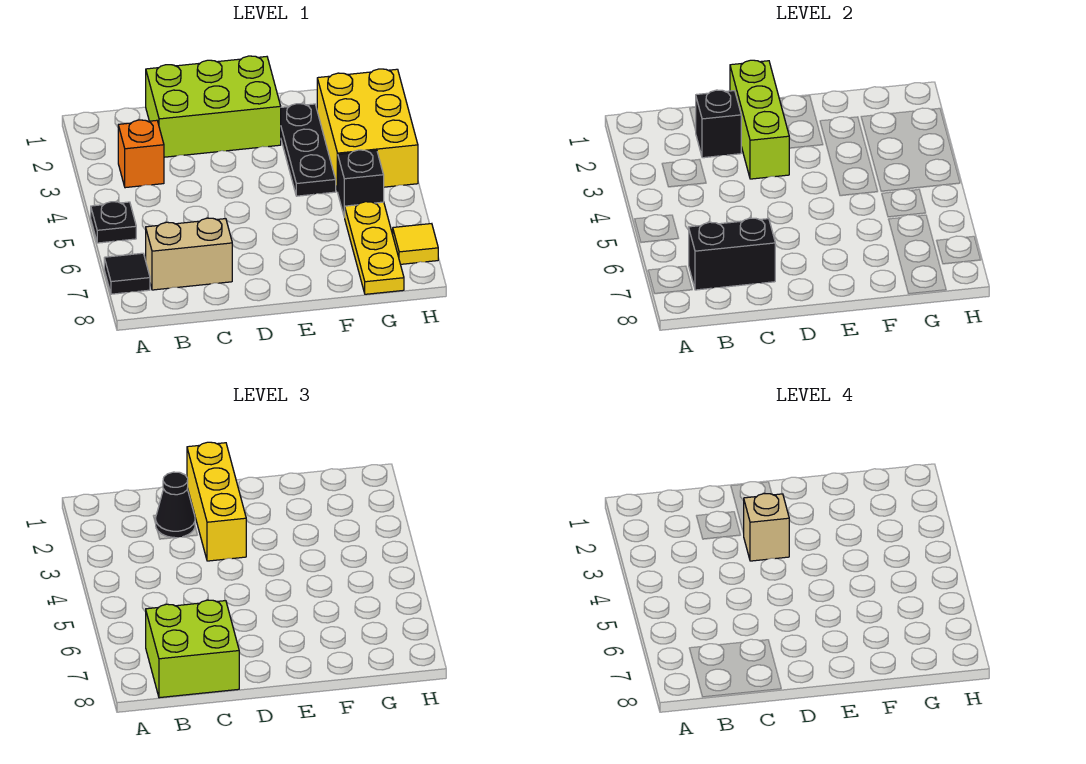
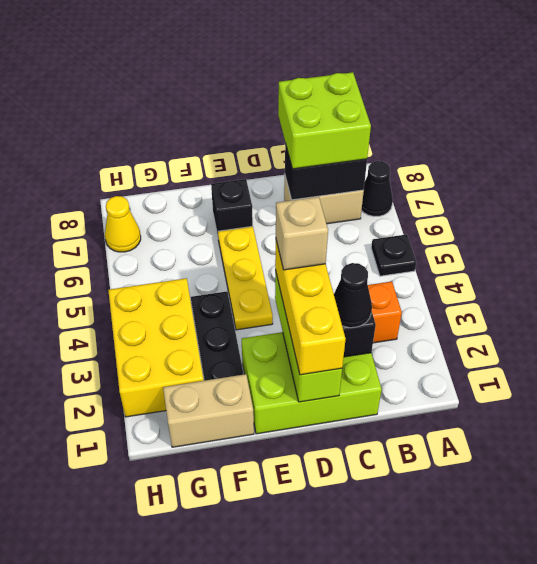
black 1x1 tile [104,253,150,294] -> black 1x1 cone [361,161,393,216]
none -> tan 1x2 brick [163,374,254,447]
black 1x1 brick [338,150,384,217] -> black 1x1 brick moved to [211,179,253,236]
yellow 1x3 plate [345,202,404,294] -> yellow 1x3 plate moved to [218,226,273,330]
yellow 1x1 tile [393,224,438,264] -> yellow 1x1 cone [105,196,141,252]

